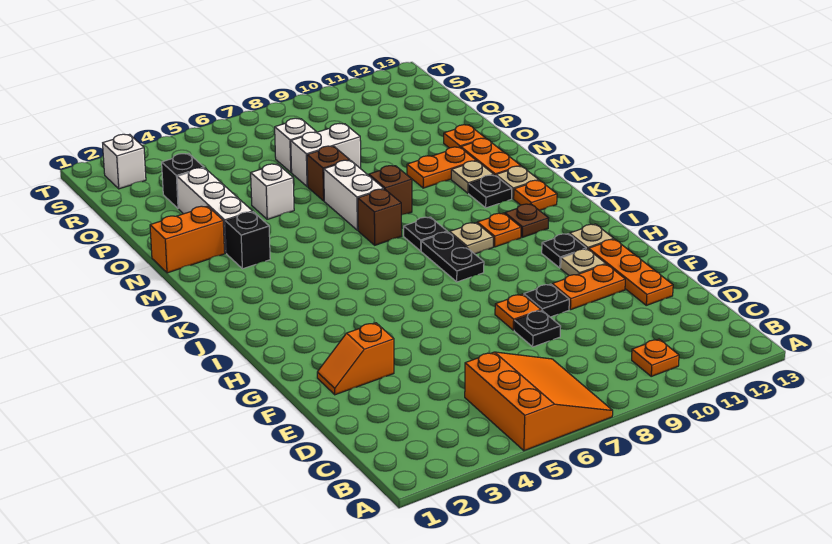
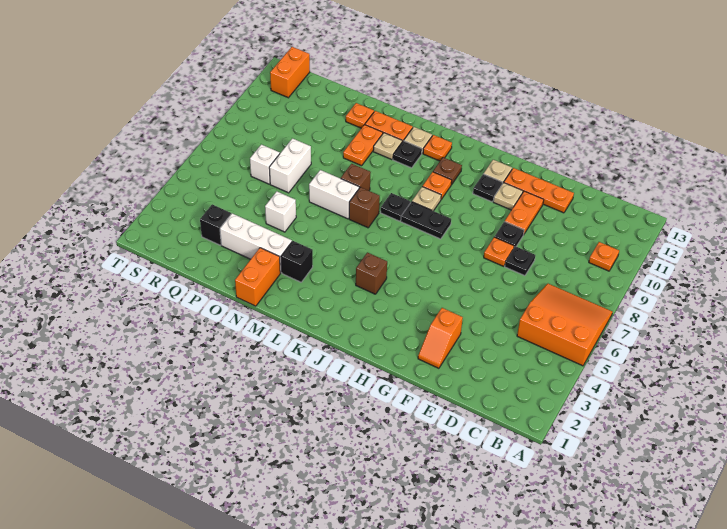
brown 1x1 brick [307,146,350,201] -> brown 1x1 brick moved to [356,252,387,294]
white 1x1 brick [103,134,146,189] -> none
none -> orange 1x2 brick [270,47,310,98]

